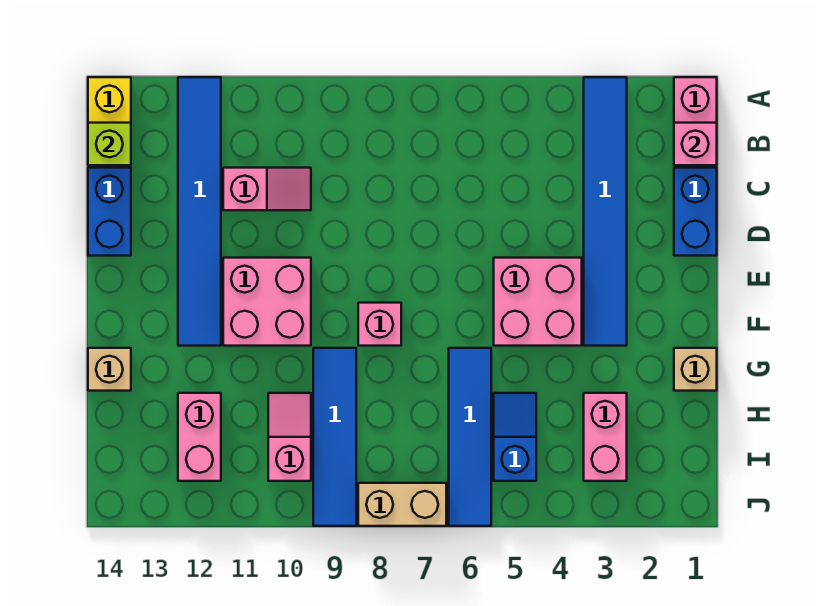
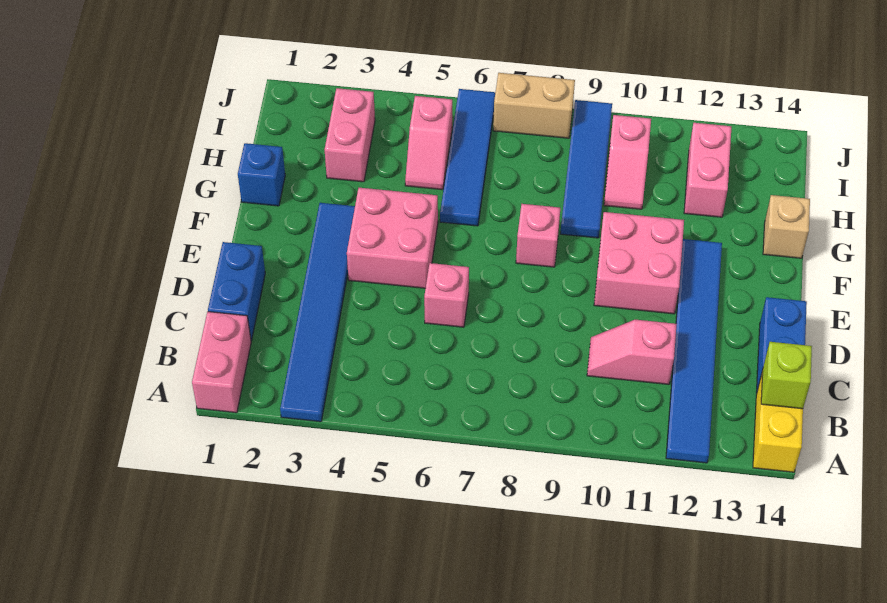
pink 1x1 brick [674,123,717,165] -> pink 1x1 brick moved to [424,263,469,327]
tan 1x1 brick [674,348,717,391] -> blue 1x1 brick [238,143,285,206]
blue 1x2 slope [494,393,536,481] -> pink 1x2 slope [405,96,452,190]

